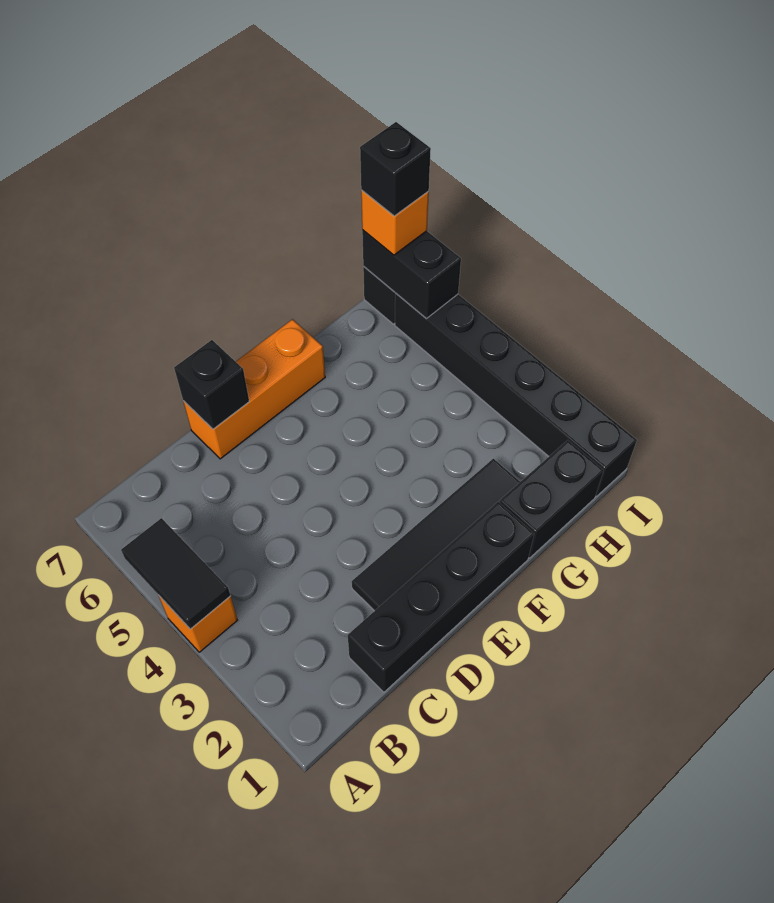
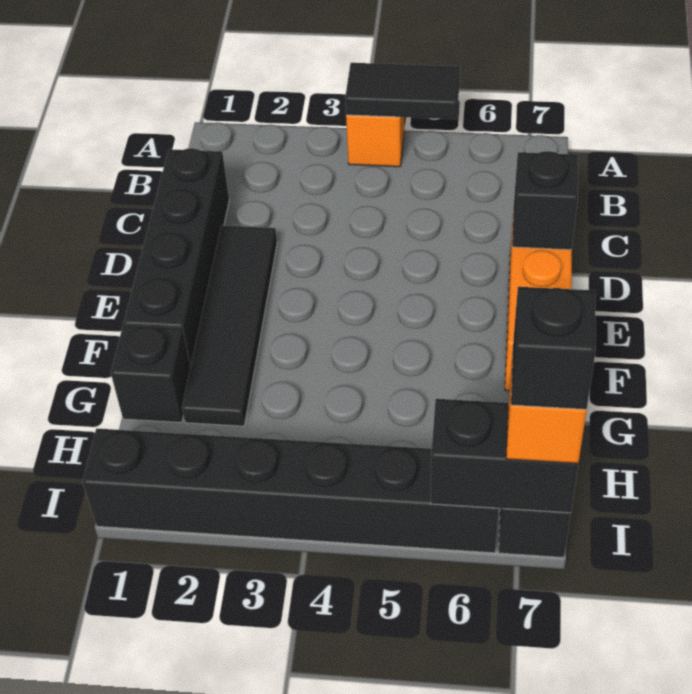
black 1x2 brick [499,440,604,558] -> black 1x1 brick [111,325,191,423]

